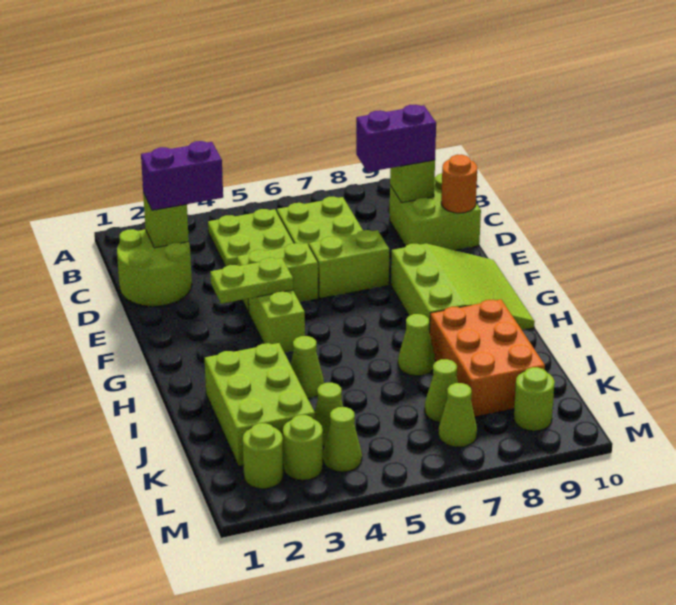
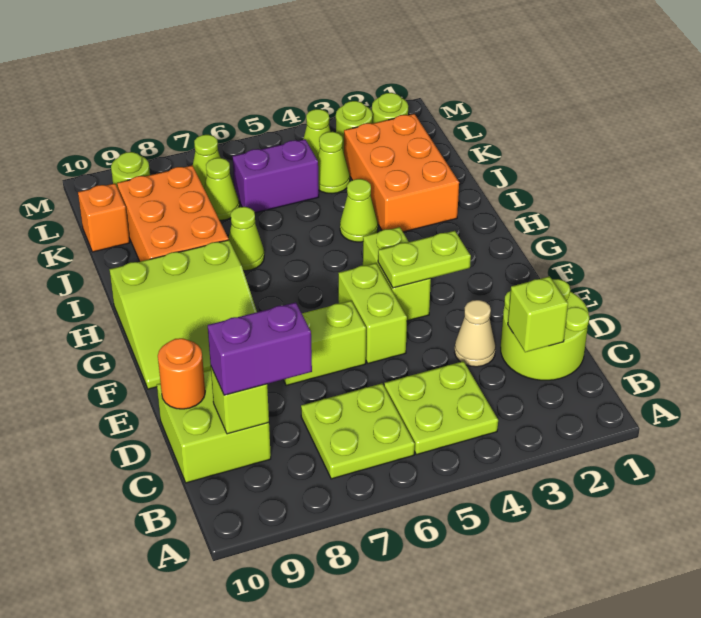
purple 1x2 brick [141,141,223,210] -> purple 1x2 brick moved to [233,139,319,213]
none -> tan 1x1 cone [454,300,496,367]
lime 1x2 brick [237,243,318,312] -> lime 1x2 brick turned to [338,263,407,363]
lime 3x3 slope [391,244,535,333] -> lime 3x3 slope turned to [109,240,257,389]
lime 2x3 brick [205,343,315,466] -> orange 2x3 brick [344,114,459,232]
none -> orange 1x1 brick [78,183,130,252]

